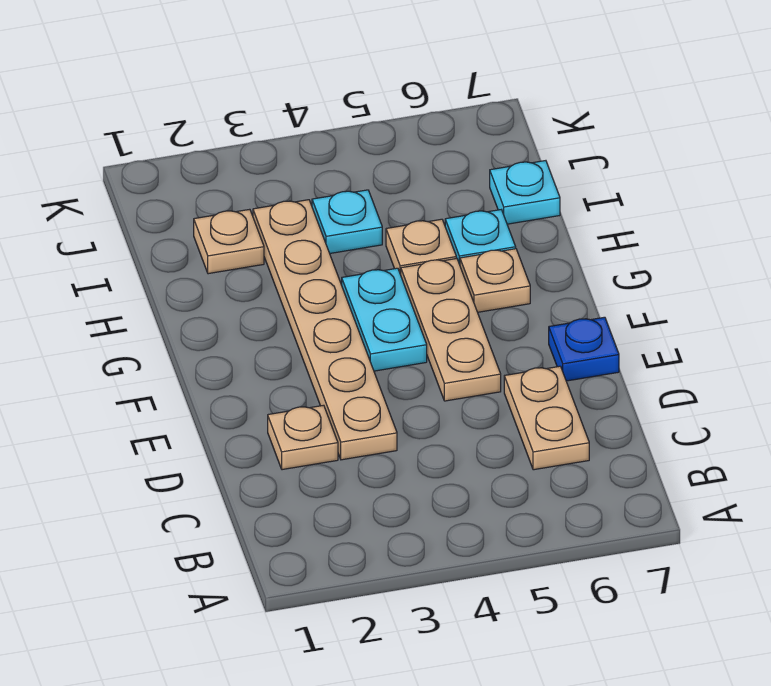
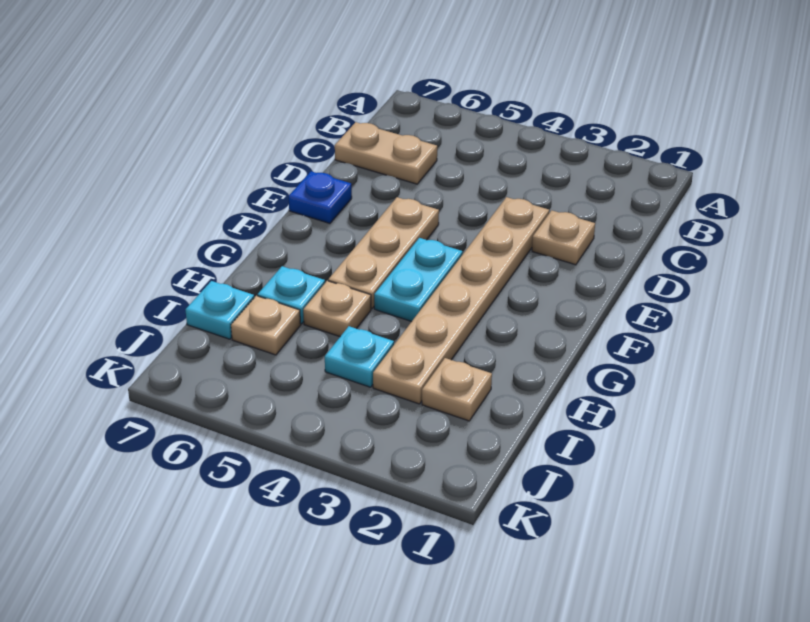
tan 1x2 plate [504,366,589,470] -> tan 1x2 plate turned to [335,122,437,184]
tan 1x1 plate [460,249,530,312] -> tan 1x1 plate moved to [231,296,301,355]

